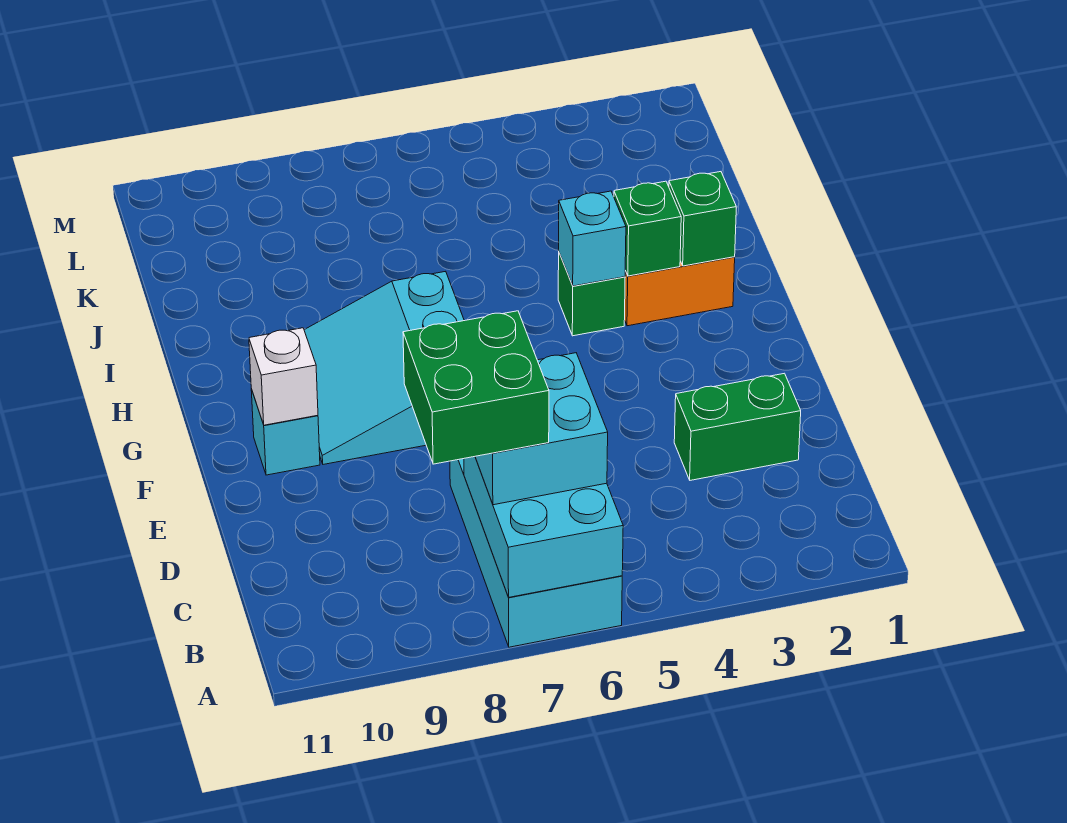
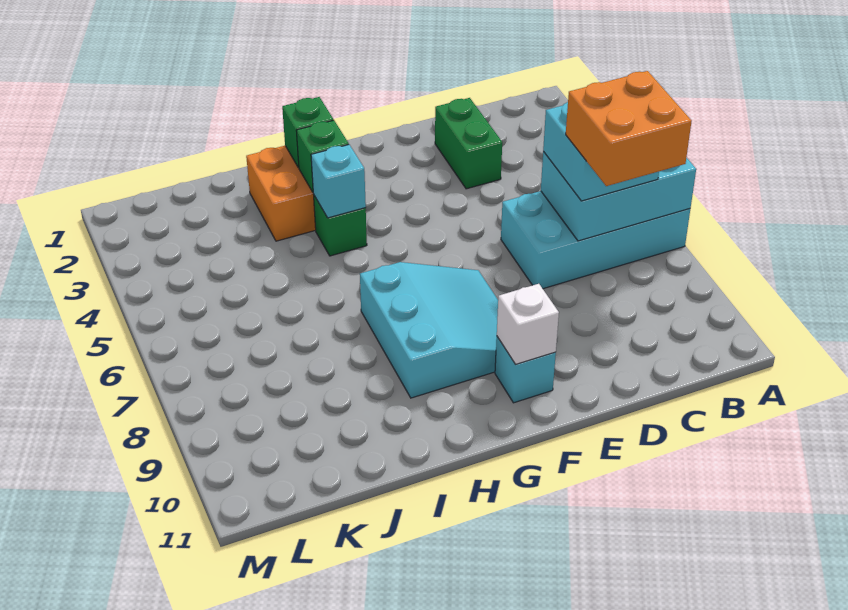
green 2x2 brick [403,311,549,464] -> orange 2x2 brick [566,71,691,186]
cyan 3x3 slope [304,271,464,464] -> cyan 3x3 slope turned to [360,262,498,398]

